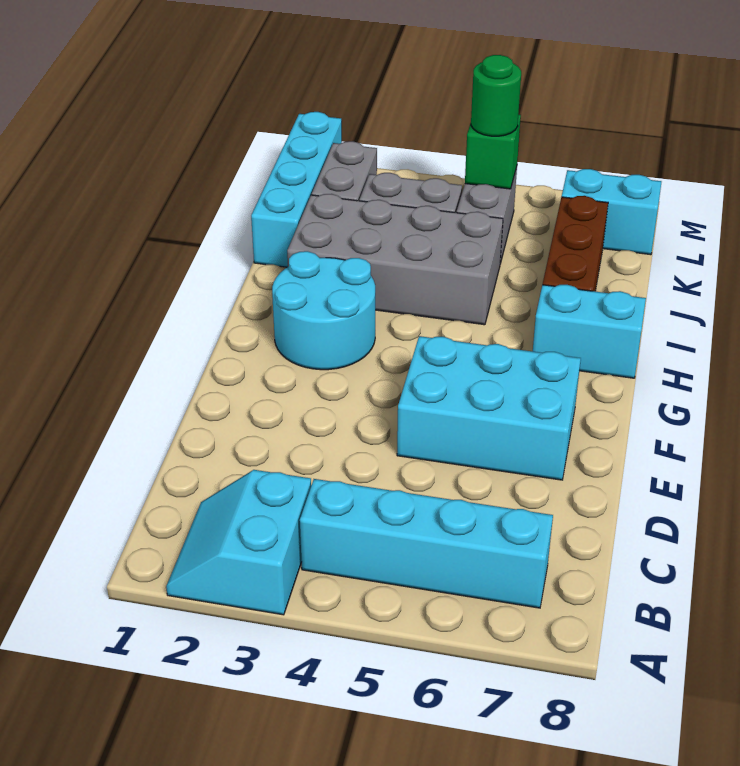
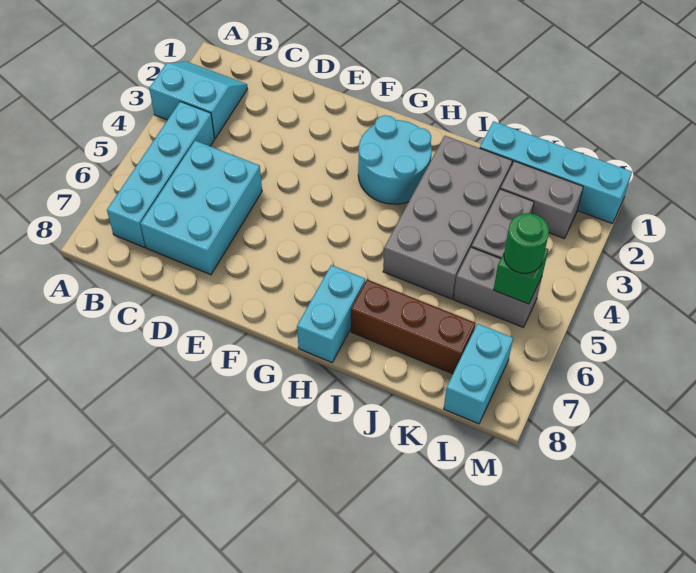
cyan 2x3 brick [397,336,581,480] -> cyan 2x3 brick moved to [141,141,262,275]

